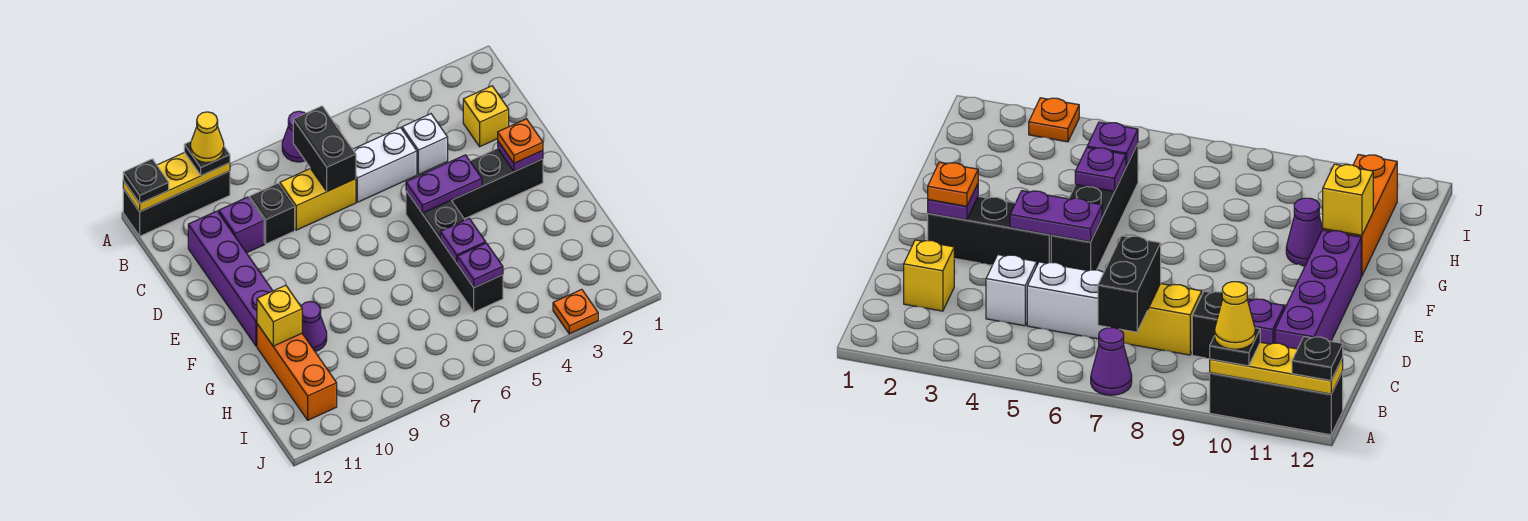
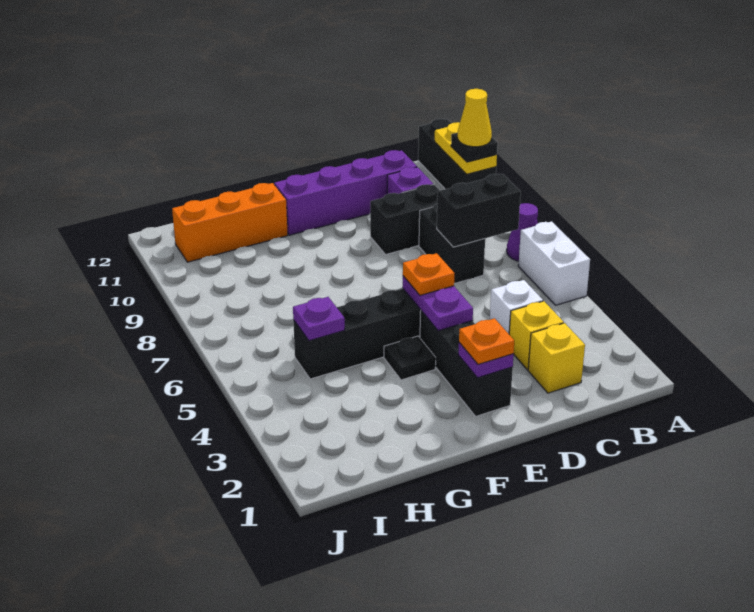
yellow 1x3 plate [123,153,230,212] -> yellow 1x2 plate [435,122,497,174]
black 1x1 plate [123,159,169,203] -> black 1x1 plate moved to [384,336,436,380]
white 1x2 brick [353,128,417,202] -> white 1x2 brick moved to [518,221,590,305]
yellow 1x2 brick [280,168,356,230] -> black 1x2 brick [419,204,485,284]
black 1x1 brick [249,183,295,244] -> black 1x2 brick [370,184,440,255]
purple 1x1 plate [440,219,486,263] -> none
purple 1x1 cone [301,301,327,351] -> none
yellow 1x1 brick [257,285,302,346] -> yellow 1x1 brick moved to [509,301,564,370]
orange 1x1 plate [553,289,598,334] -> orange 1x1 plate moved to [403,253,455,295]

